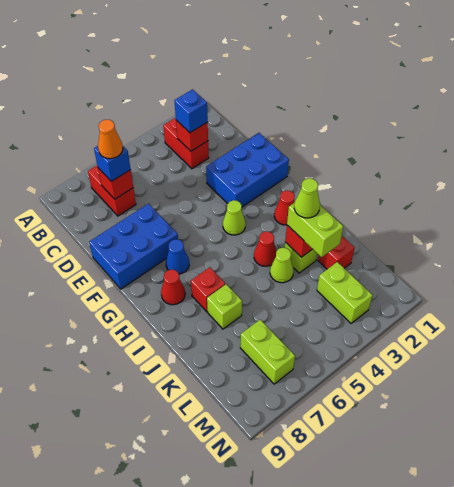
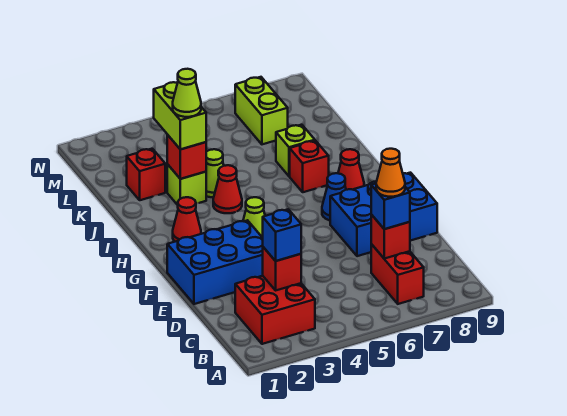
red 1x2 brick [163,118,209,169] -> red 2x2 brick [235,276,315,344]
lime 1x2 brick [317,262,372,323] -> none

